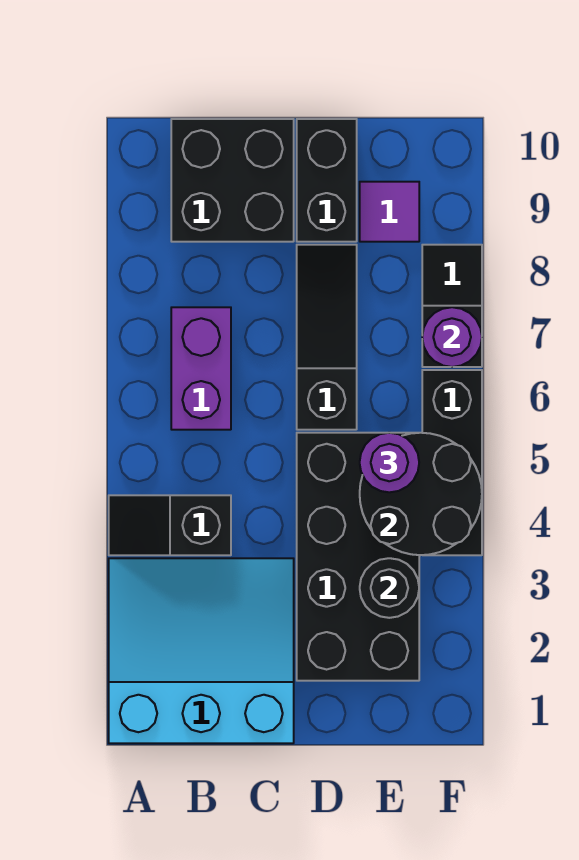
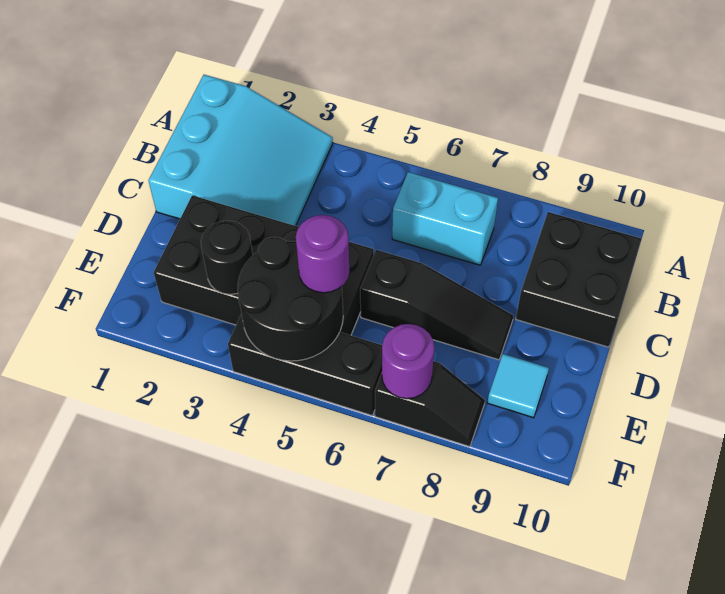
black 1x2 slope [109,495,231,555] -> none
purple 1x2 brick [171,307,231,430] -> cyan 1x2 brick [392,172,498,265]
black 1x2 brick [297,119,357,242] -> none
purple 1x1 tile [360,182,419,242] -> cyan 1x1 tile [487,354,549,418]

